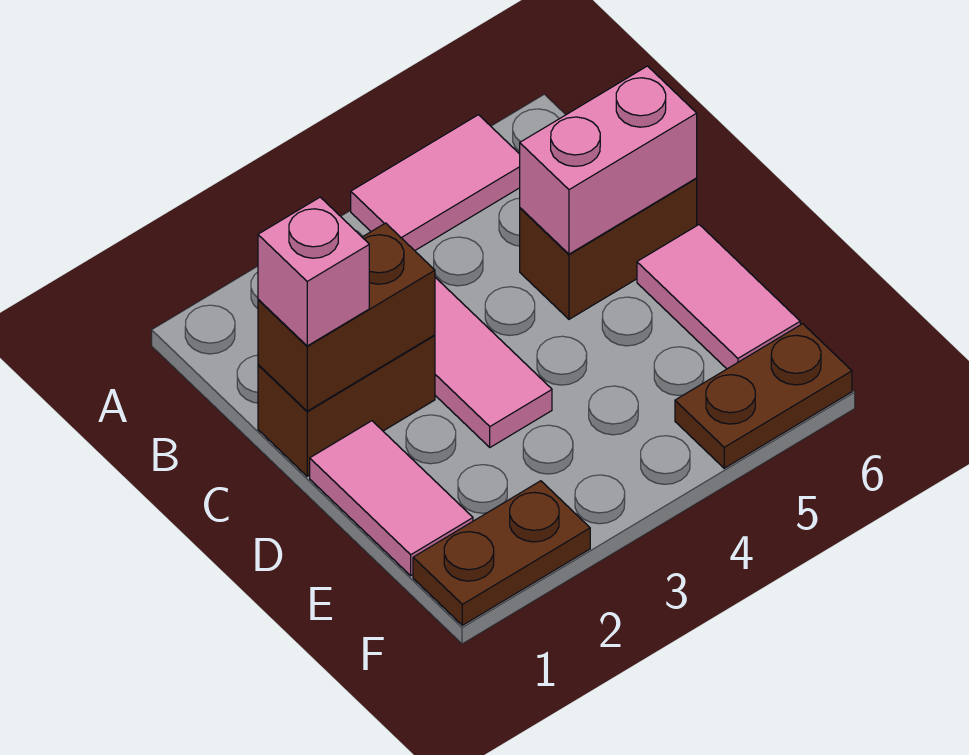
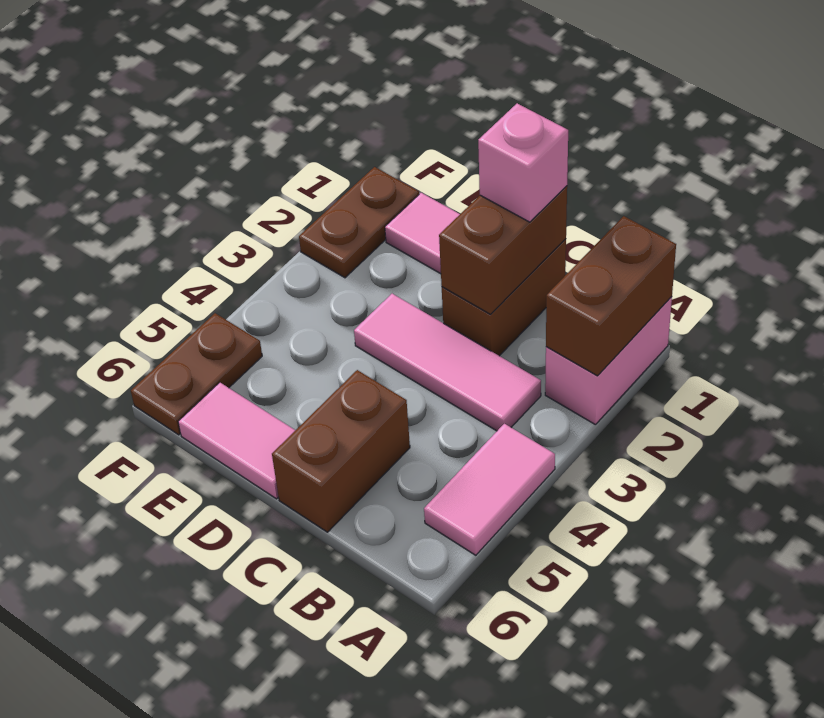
none -> brown 1x2 brick [546,216,676,376]
pink 1x2 brick [520,66,697,254] -> pink 1x2 brick moved to [545,297,672,425]

